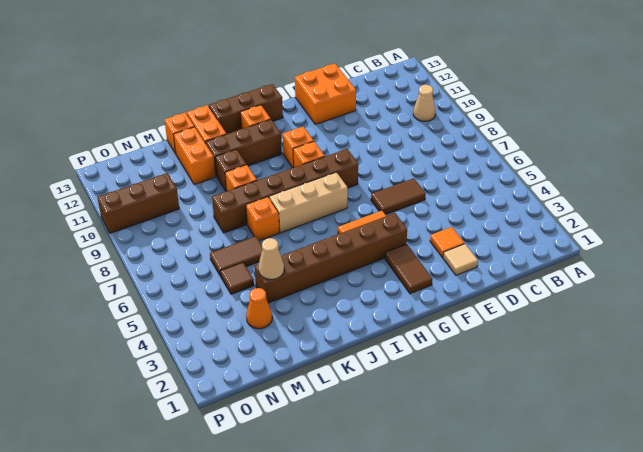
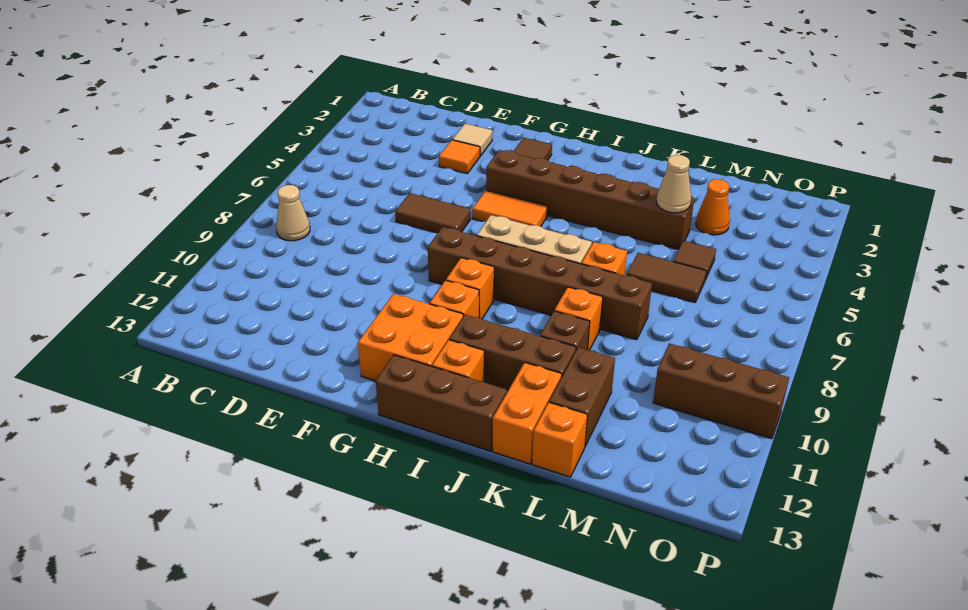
tan 1x1 cone [413,85,436,121] -> tan 1x1 cone moved to [276,185,310,241]
orange 2x2 brick [295,64,356,124] -> orange 2x2 brick moved to [358,294,463,381]
orange 1x2 brick [173,127,216,185] -> brown 1x2 brick [549,347,615,446]

